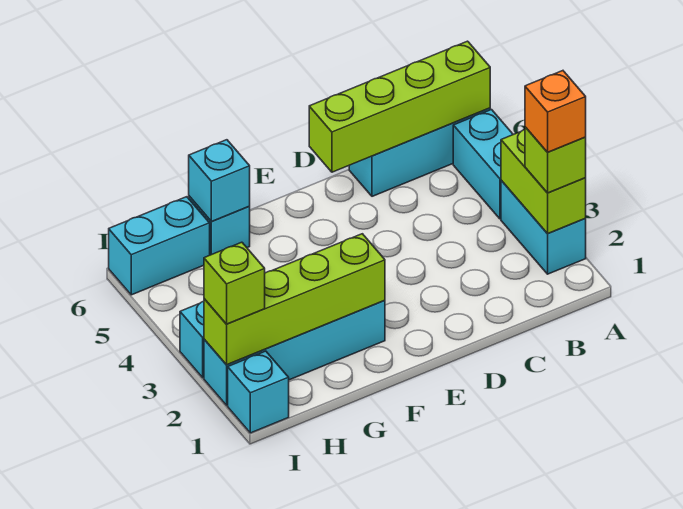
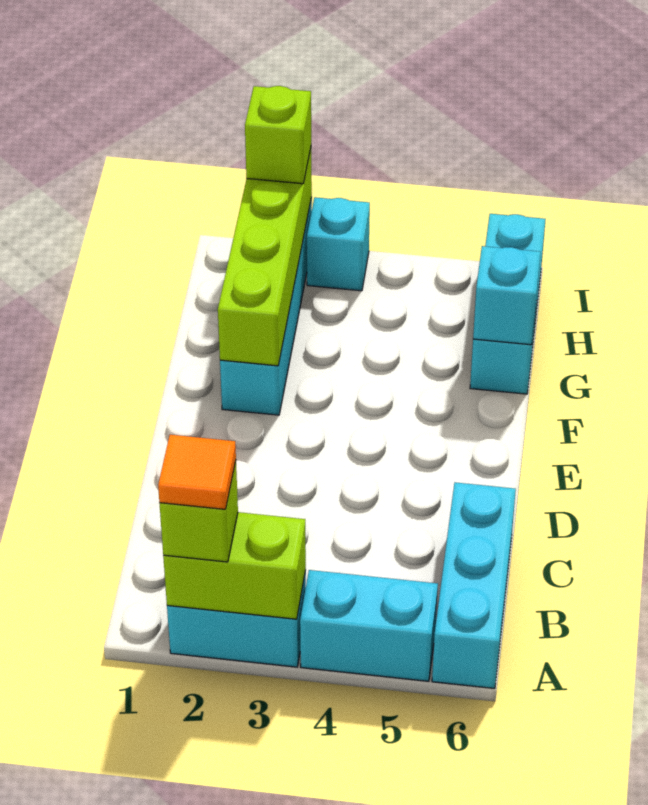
orange 1x1 brick [525,71,586,152] -> orange 1x1 tile [158,435,236,509]
lime 1x4 brick [309,41,490,172] -> none
cyan 1x1 brick [228,351,289,433] -> none

